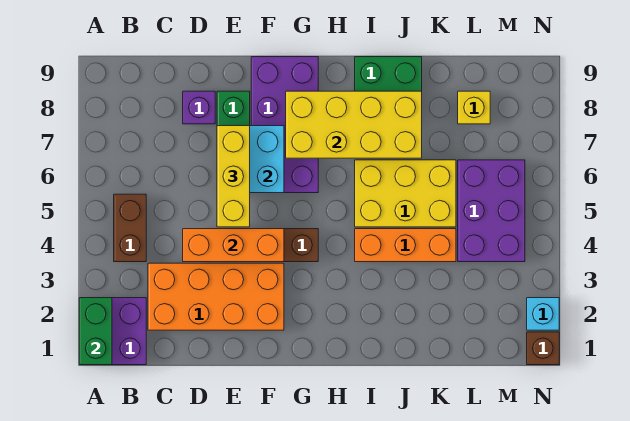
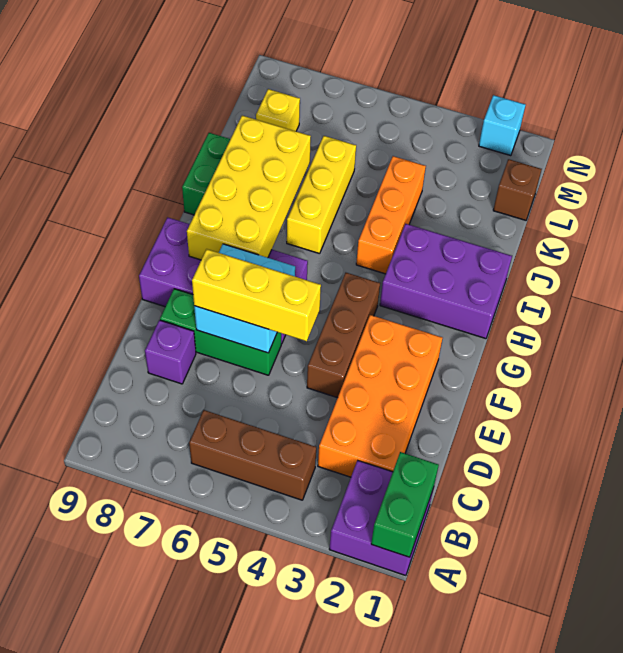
green 1x2 brick [79,298,112,365] -> green 1x2 brick turned to [371,452,439,557]
brown 1x2 brick [114,194,146,262] -> brown 1x3 brick [189,410,316,500]
orange 1x3 brick [183,229,284,262] -> none
yellow 2x3 brick [355,160,456,227] -> yellow 1x3 brick [287,136,356,254]
purple 2x3 brick [458,160,525,262] -> purple 2x3 brick moved to [380,224,512,339]
brown 1x1 brick [527,332,559,365] -> brown 1x1 brick moved to [493,159,542,220]

